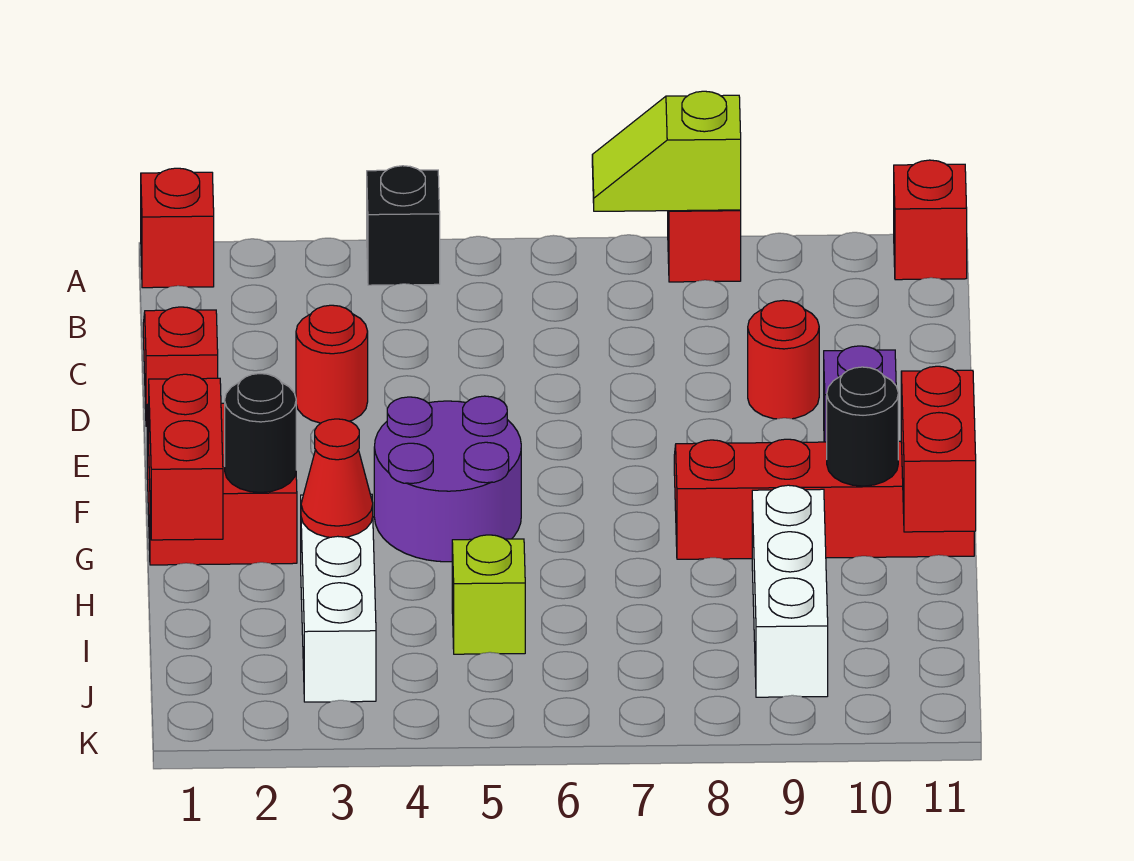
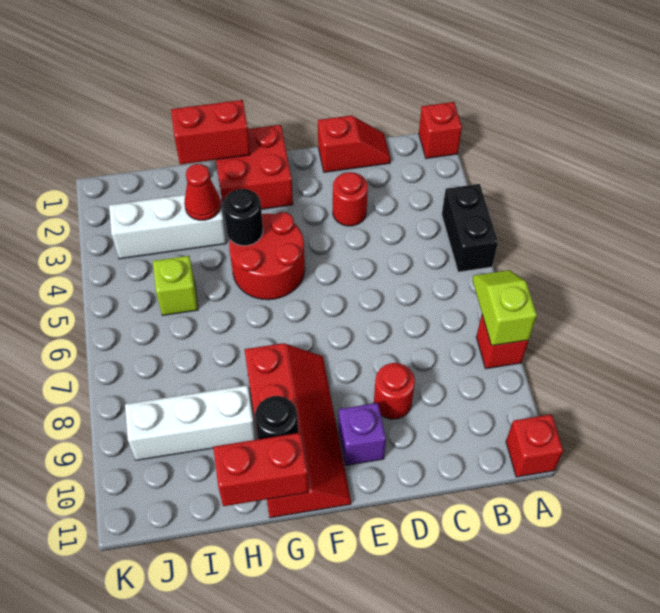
black 1x1 brick [367,166,440,285] -> black 1x2 brick [442,184,498,272]
purple 2x2 round brick [374,396,521,562] -> red 2x2 round brick [229,212,305,300]
black 1x1 round brick [225,374,296,492] -> black 1x1 round brick moved to [223,189,263,246]

